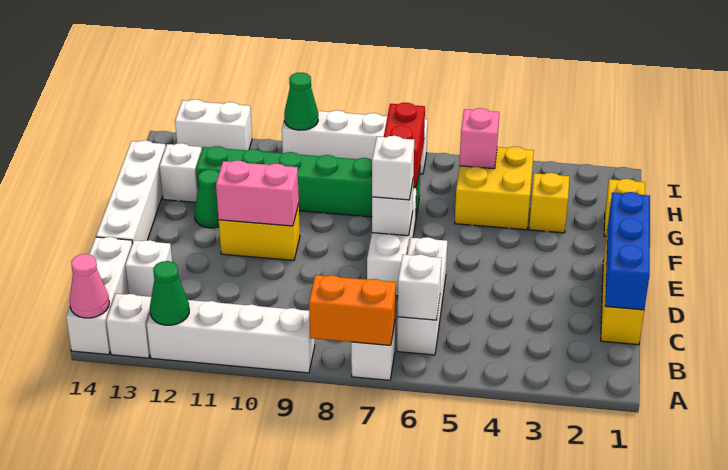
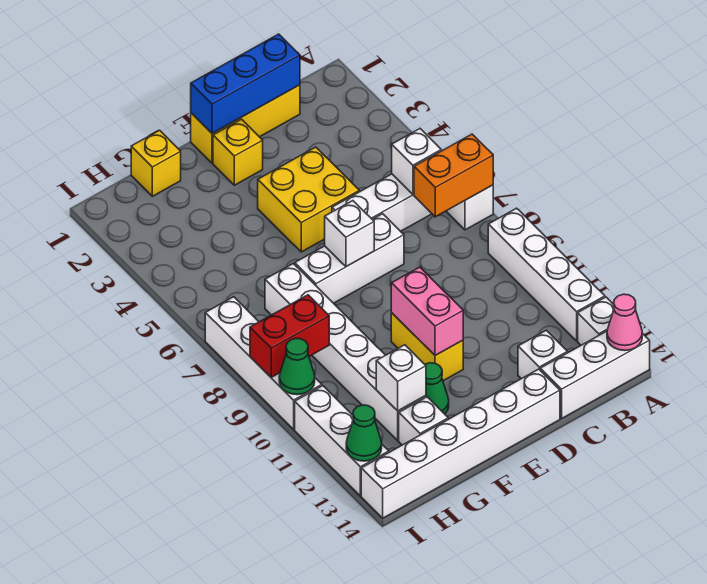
orange 1x2 brick [309,275,396,345] -> orange 1x2 brick turned to [414,134,493,217]
green 1x1 cone [150,261,189,325] -> green 1x1 cone moved to [346,405,382,461]
white 1x4 brick [96,140,166,244] -> white 1x6 brick [361,369,560,518]
white 1x1 brick [372,136,414,200] -> white 1x1 brick moved to [376,345,426,411]
yellow 1x1 brick [529,173,569,233] -> yellow 1x1 brick moved to [213,119,263,185]
yellow 2x2 brick [455,147,534,230] -> yellow 2x2 brick moved to [258,147,359,252]
green 1x6 brick [196,146,420,217] -> white 1x6 brick [265,264,426,440]
red 1x2 brick [384,103,425,186] -> red 1x2 brick moved to [250,295,329,377]
pink 1x1 brick [459,108,499,169] -> none
white 1x2 brick [175,99,252,150] -> white 1x3 brick [295,386,389,496]

